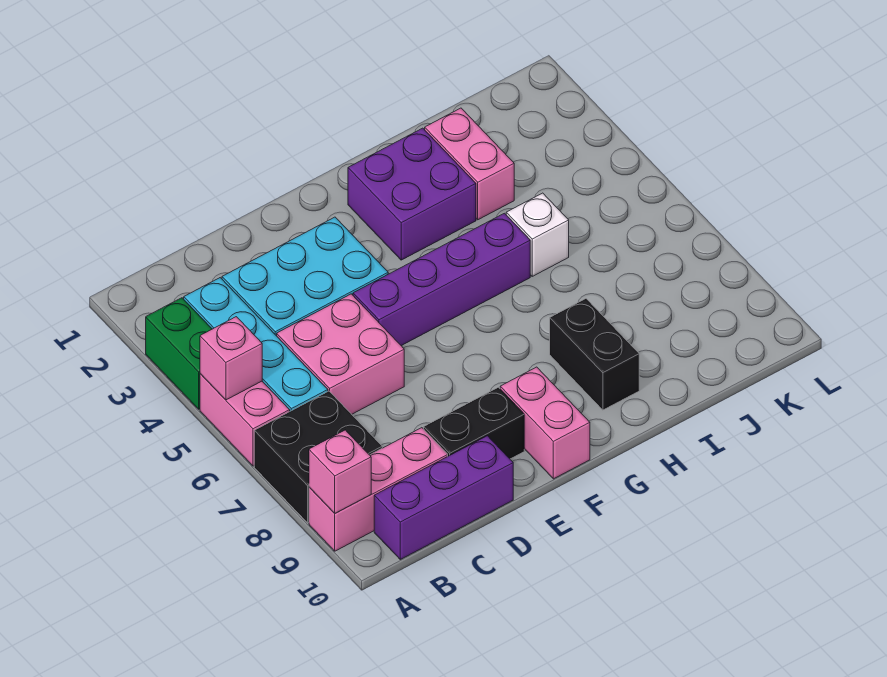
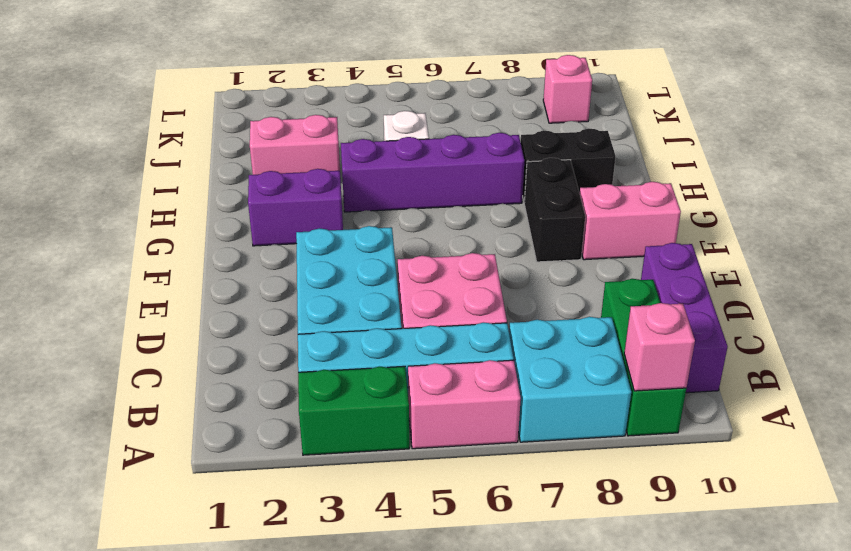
pink 1x1 brick [200,317,262,400] -> pink 1x1 brick moved to [543,55,592,123]
black 2x2 brick [254,391,382,523] -> cyan 2x2 brick [509,317,631,442]
pink 1x3 brick [309,428,448,551] -> green 1x3 brick [601,279,686,436]
black 1x2 brick [424,387,524,459] -> black 1x2 brick moved to [524,158,585,262]
purple 1x4 brick [353,213,530,346] -> purple 1x4 brick turned to [341,133,524,212]
purple 2x2 brick [348,128,476,260] -> purple 1x2 brick [248,169,343,246]

